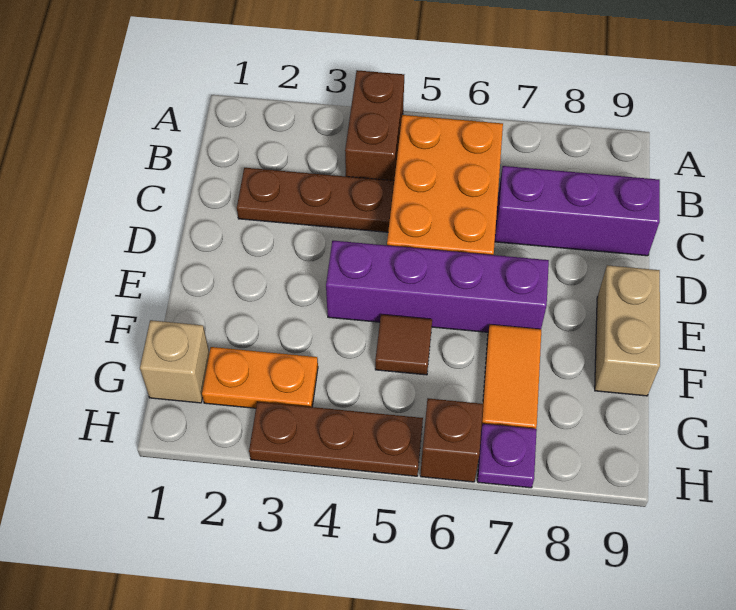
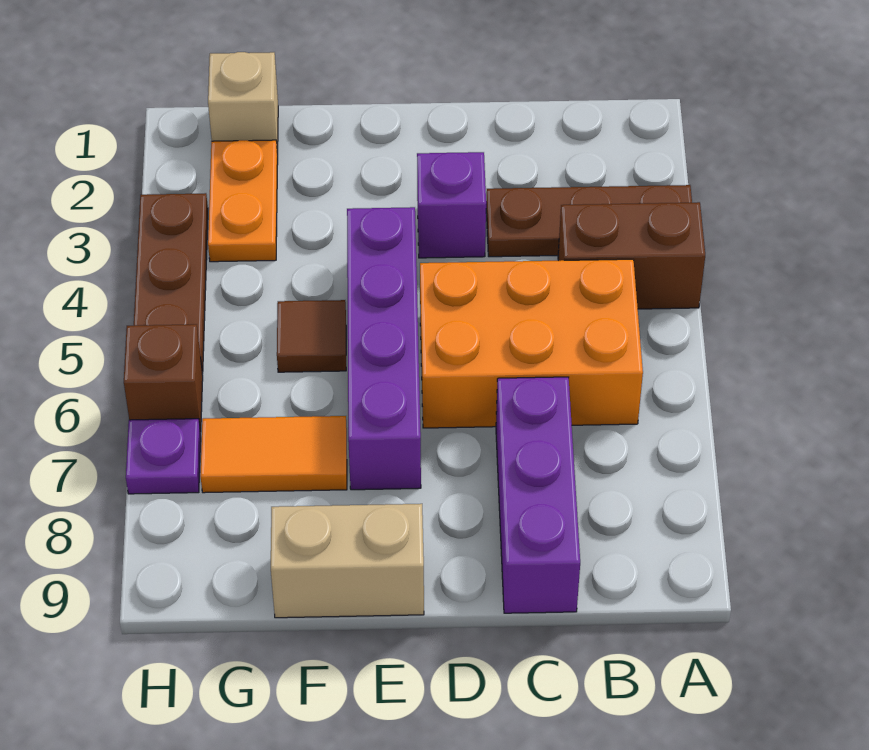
brown 1x3 plate [237,168,394,232] -> brown 1x3 plate turned to [486,185,692,257]
none -> purple 1x1 brick [417,152,486,258]

